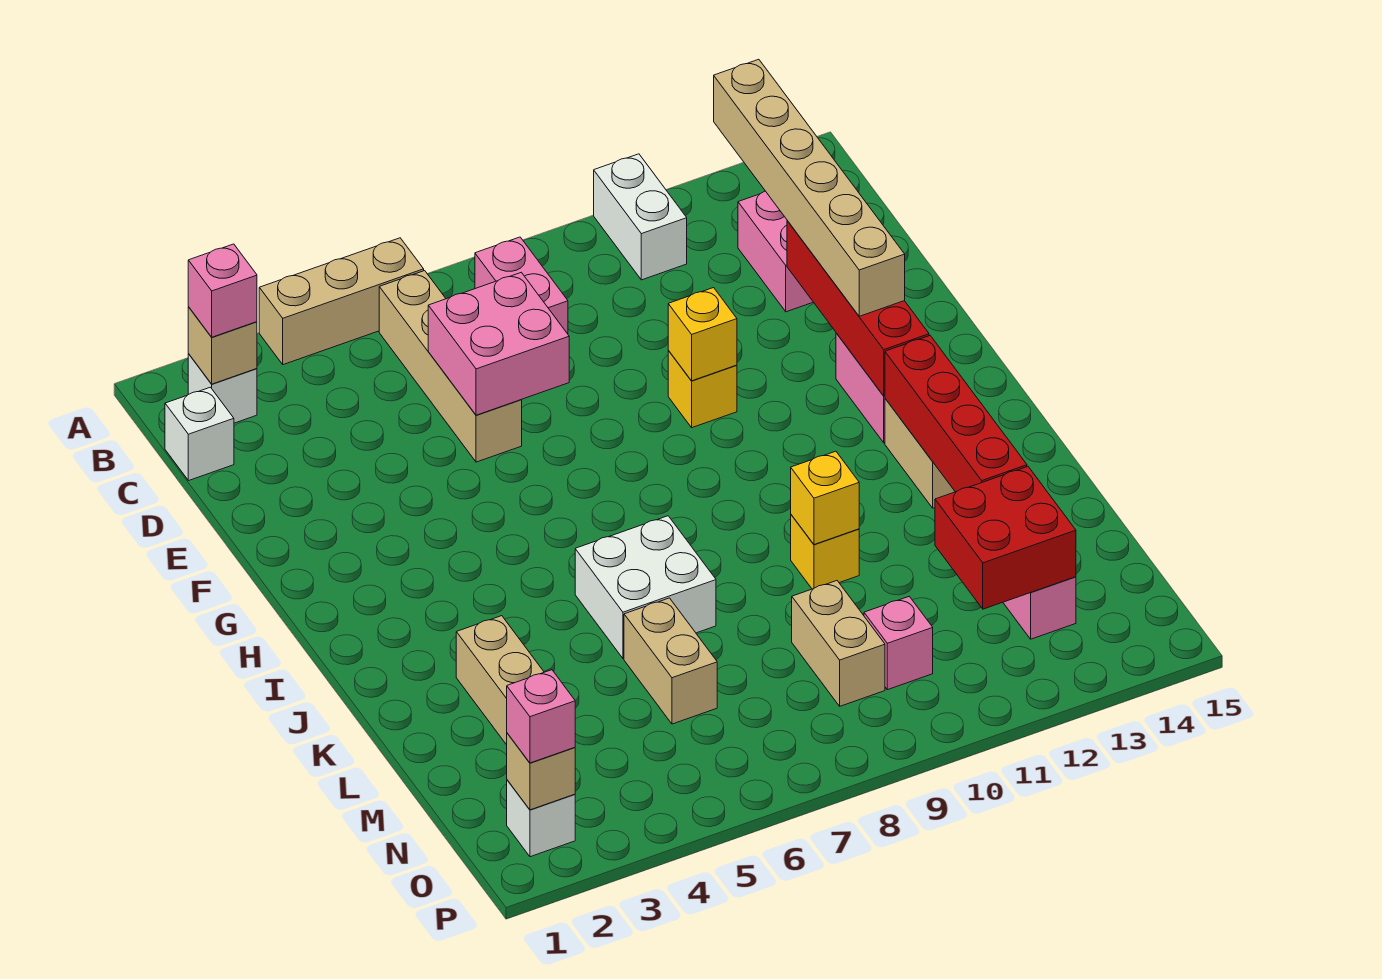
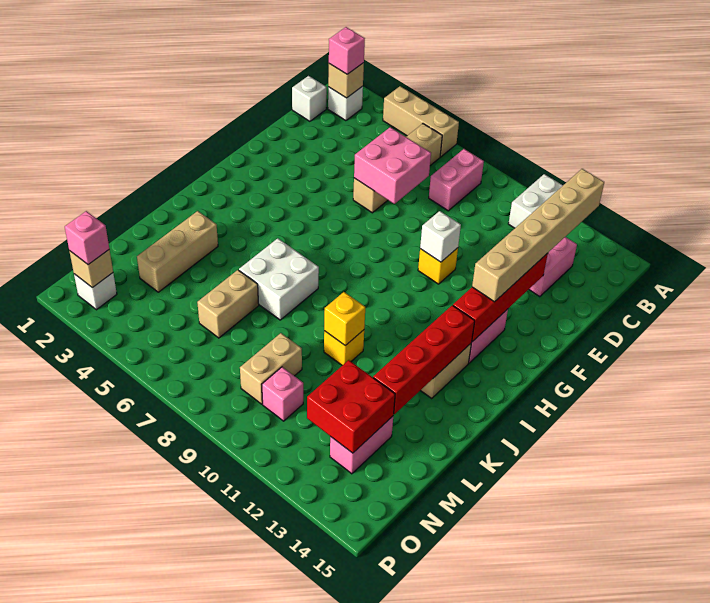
yellow 1x1 brick [668,288,737,381] -> white 1x1 brick [420,211,461,262]

